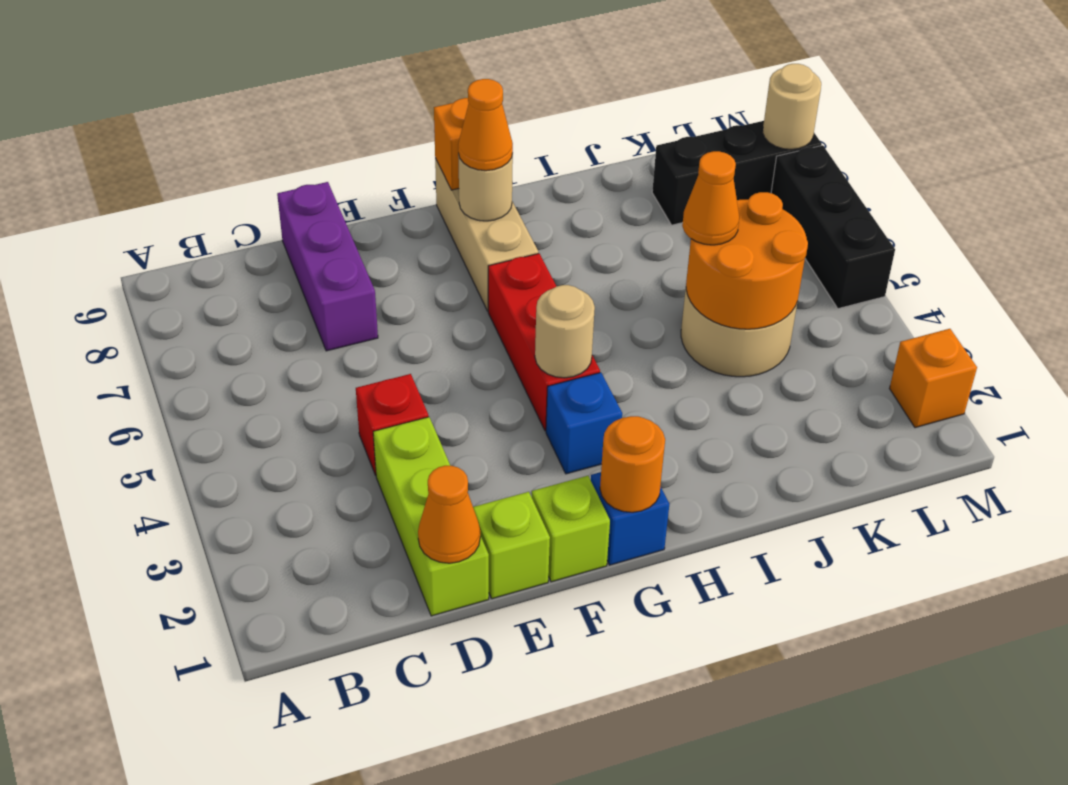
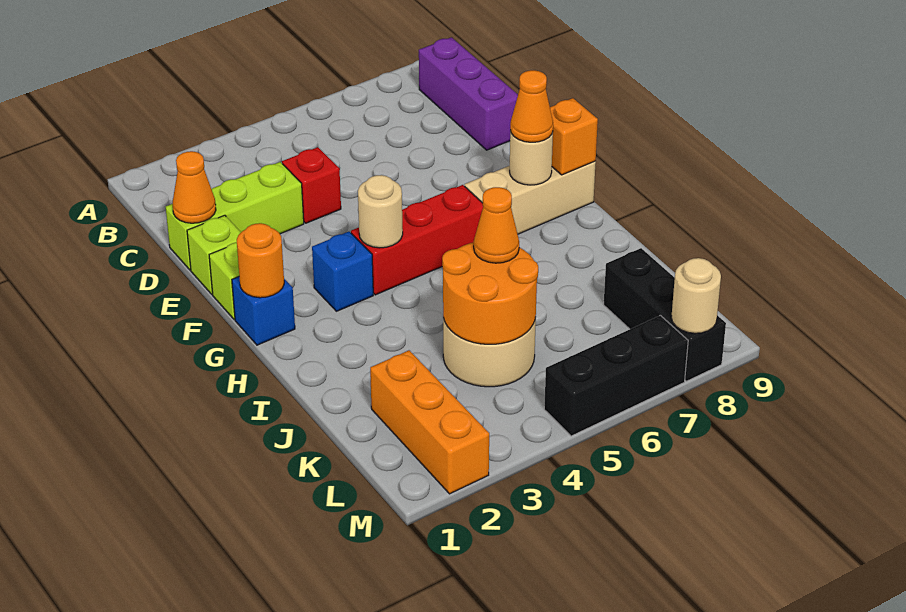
purple 1x3 brick [277,182,378,351] -> purple 1x3 brick turned to [419,37,518,150]
orange 1x1 brick [890,329,977,428] -> orange 1x3 brick [370,350,489,494]

